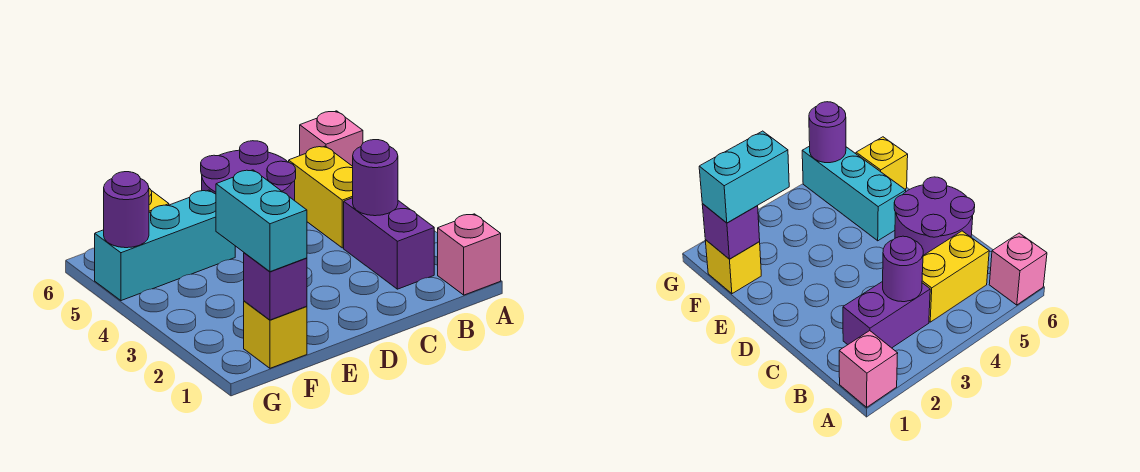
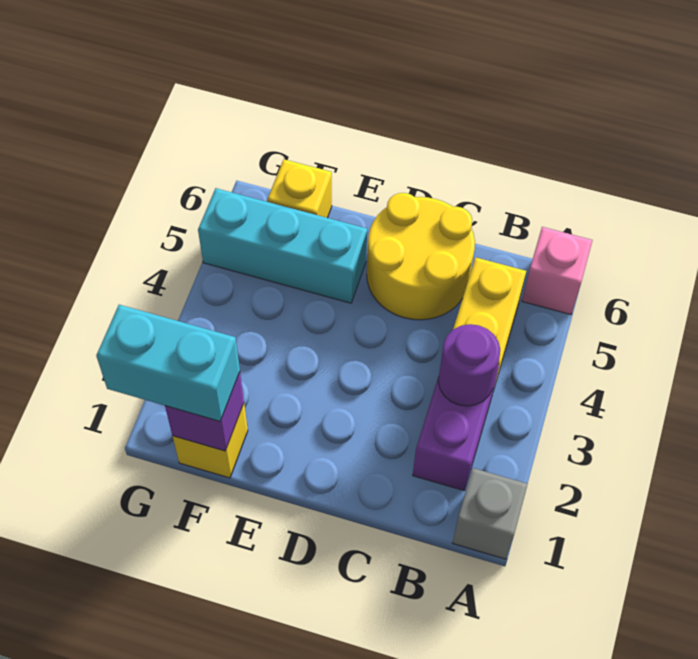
pink 1x1 brick [438,214,501,295] -> grey 1x1 brick [453,468,528,559]
purple 2x2 round brick [201,141,296,201] -> yellow 2x2 round brick [367,193,475,320]
cyan 1x2 brick [216,170,307,272] -> cyan 1x2 brick turned to [96,305,240,421]
purple 1x1 round brick [104,172,149,248] -> none

